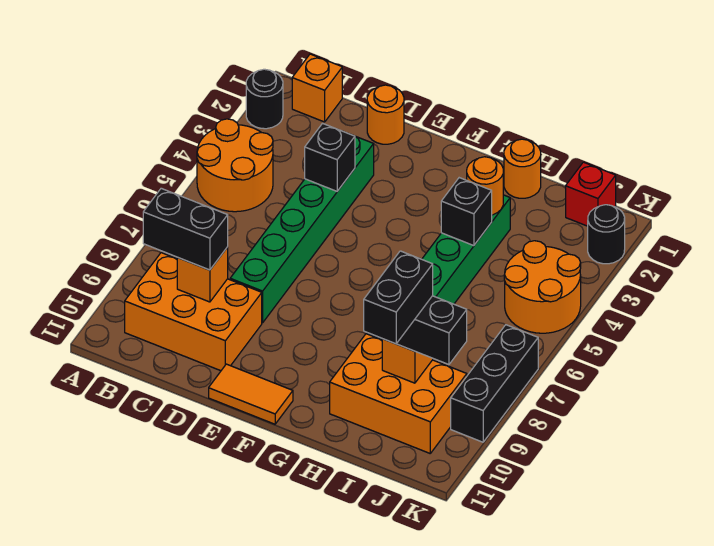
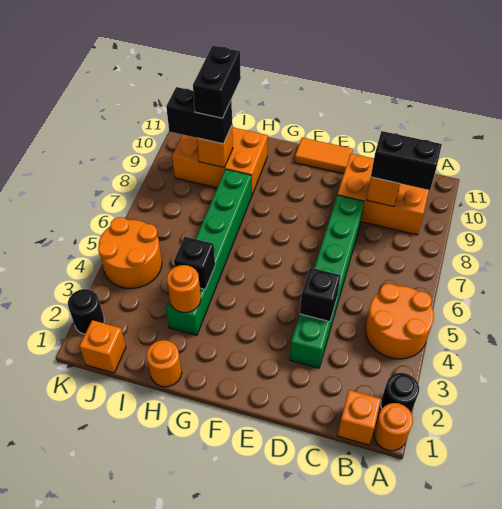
orange 1x1 round brick [367,85,404,144] -> orange 1x1 round brick moved to [374,403,413,451]
red 1x1 brick [566,162,616,226] -> orange 1x1 brick [79,320,126,373]
black 1x3 brick [451,325,538,442] -> none

